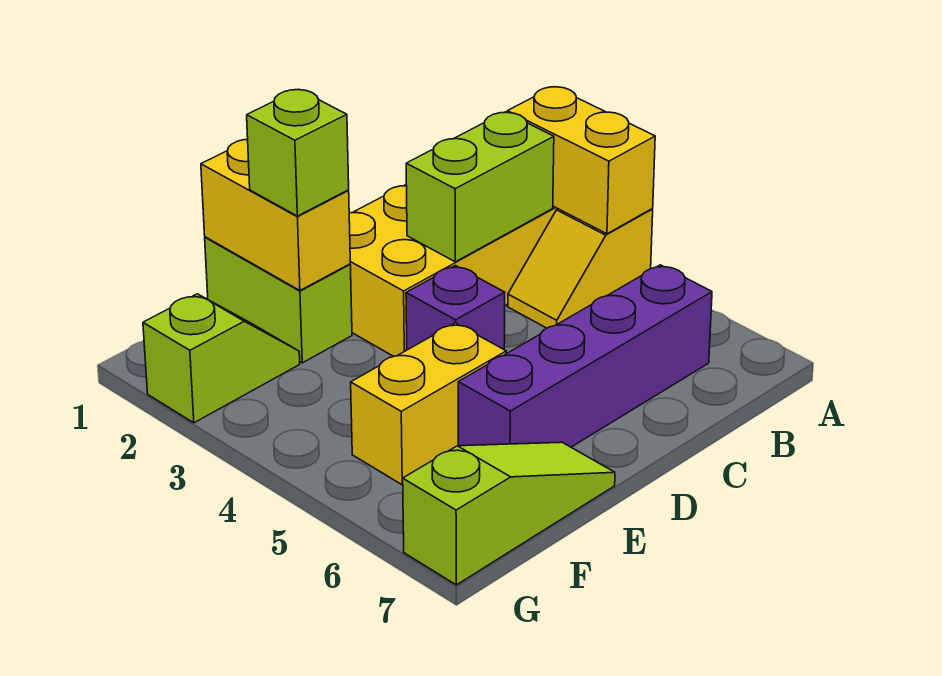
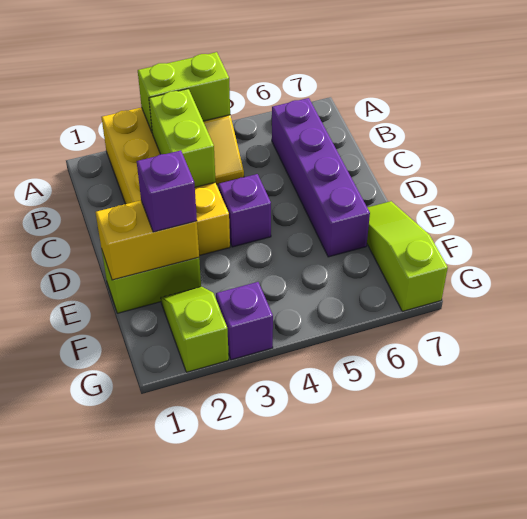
yellow 1x2 brick [507,87,655,234] -> lime 1x2 brick [138,52,230,132]
lime 1x1 brick [247,89,349,216] -> purple 1x1 brick [137,150,197,232]
yellow 1x2 brick [351,323,506,485] -> none
none -> purple 1x1 brick [216,282,273,360]

